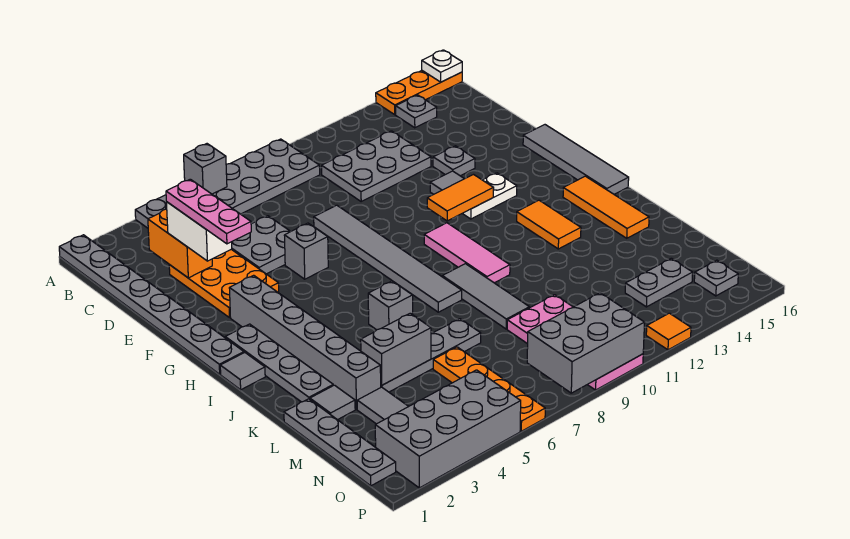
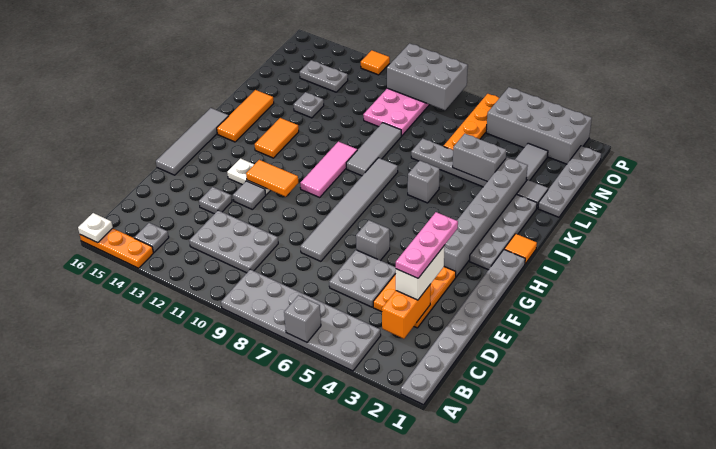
grey 1x1 tile [220,353,265,390] -> orange 1x1 tile [504,234,537,264]
grey 1x1 plate [694,260,738,296] -> grey 1x1 plate moved to [294,92,324,118]

